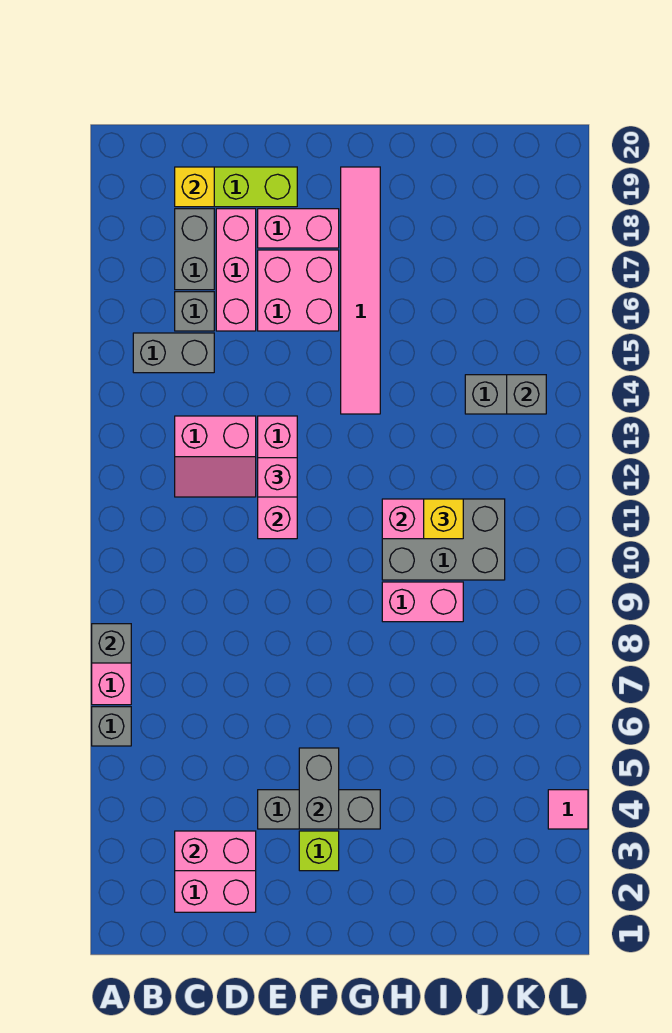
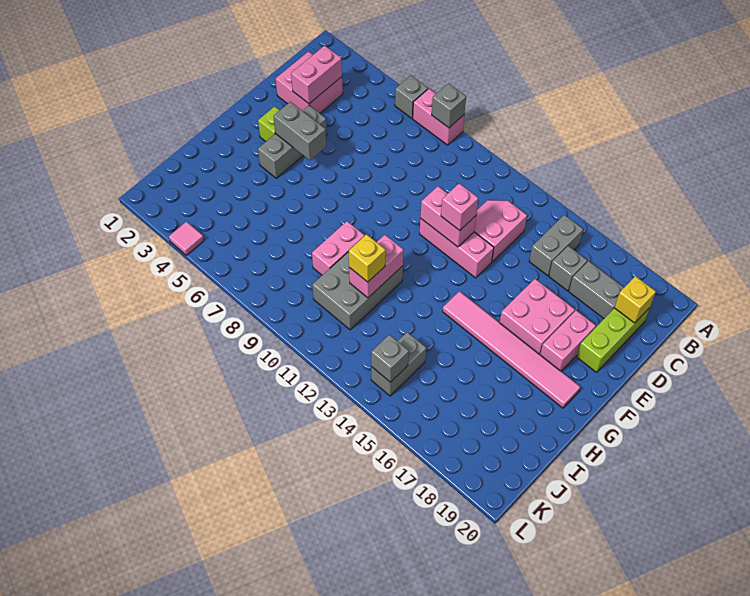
pink 1x3 brick [216,209,256,331] -> none

